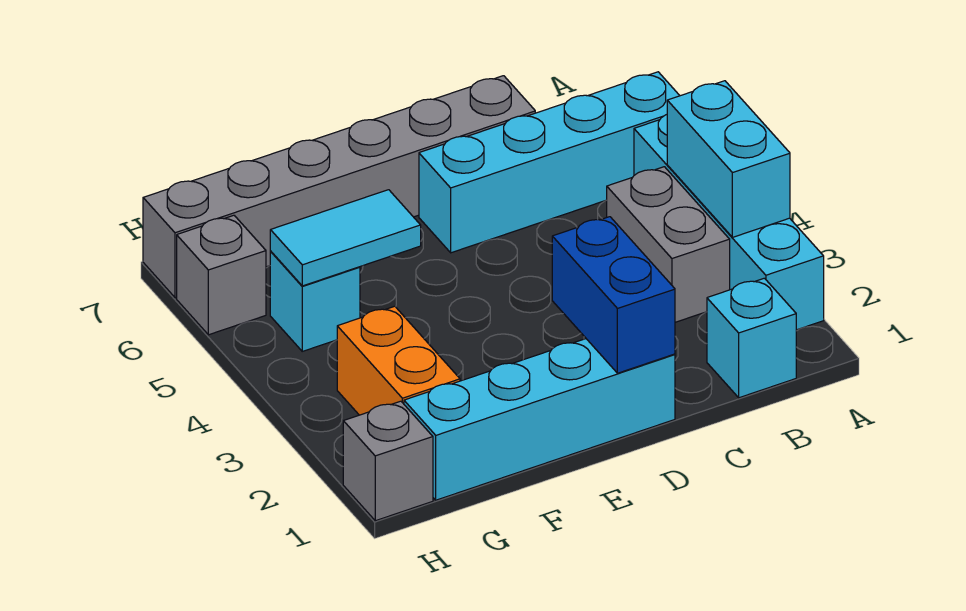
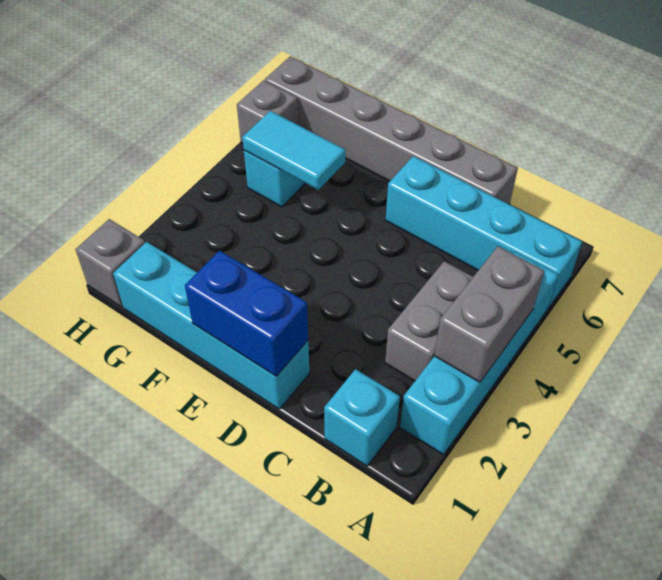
cyan 1x2 brick [667,81,790,237] -> grey 1x2 brick [434,246,544,382]
blue 1x2 brick [552,217,675,373] -> blue 1x2 brick turned to [185,251,308,376]
orange 1x2 brick [337,306,460,415] -> none

